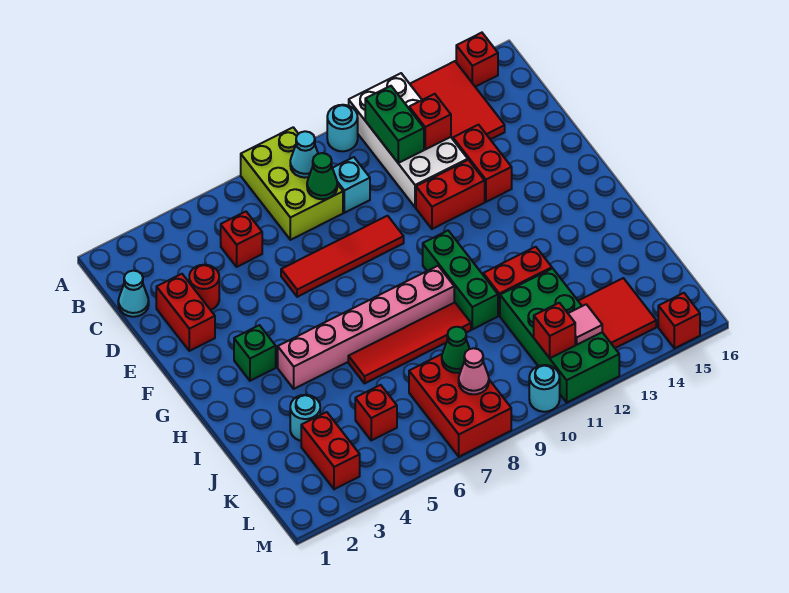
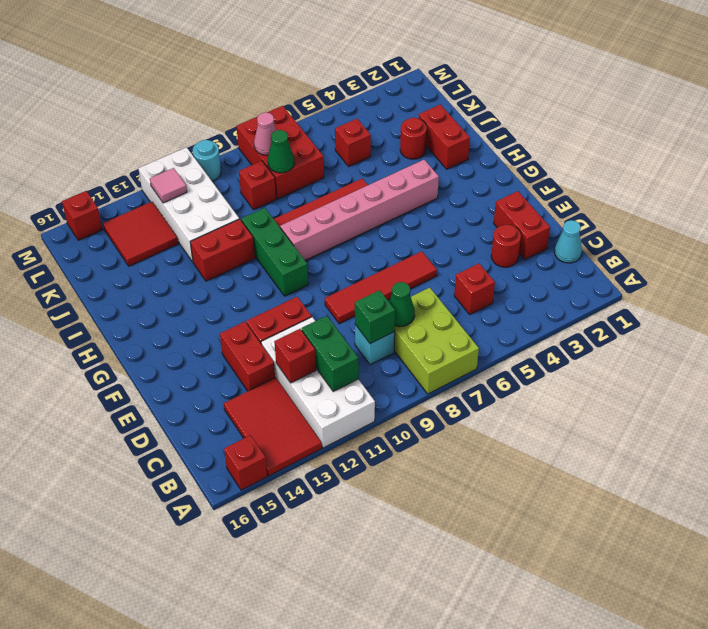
cyan 1x1 round brick [327,105,358,151] -> none
cyan 1x1 cone [290,131,318,178] -> none
green 1x1 brick [234,325,276,381] -> green 1x1 brick moved to [355,290,395,344]
cyan 1x1 round brick [290,395,320,441] -> red 1x1 round brick [400,117,427,159]
green 2x4 brick [500,268,619,402] -> white 2x4 brick [138,147,239,262]
red 1x2 brick [301,412,360,489] -> red 1x2 brick moved to [419,104,470,169]
red 1x1 brick [534,303,575,358] -> red 1x1 brick moved to [239,161,276,210]

